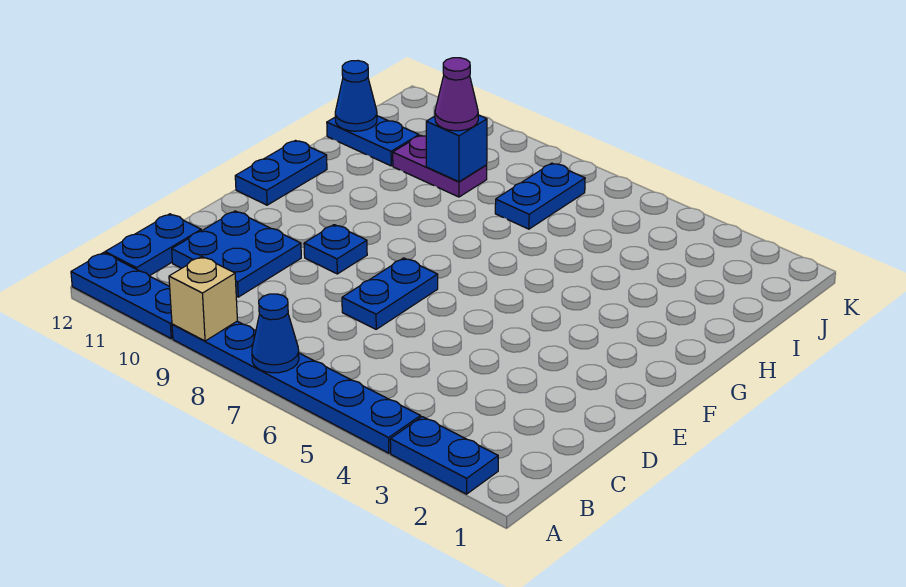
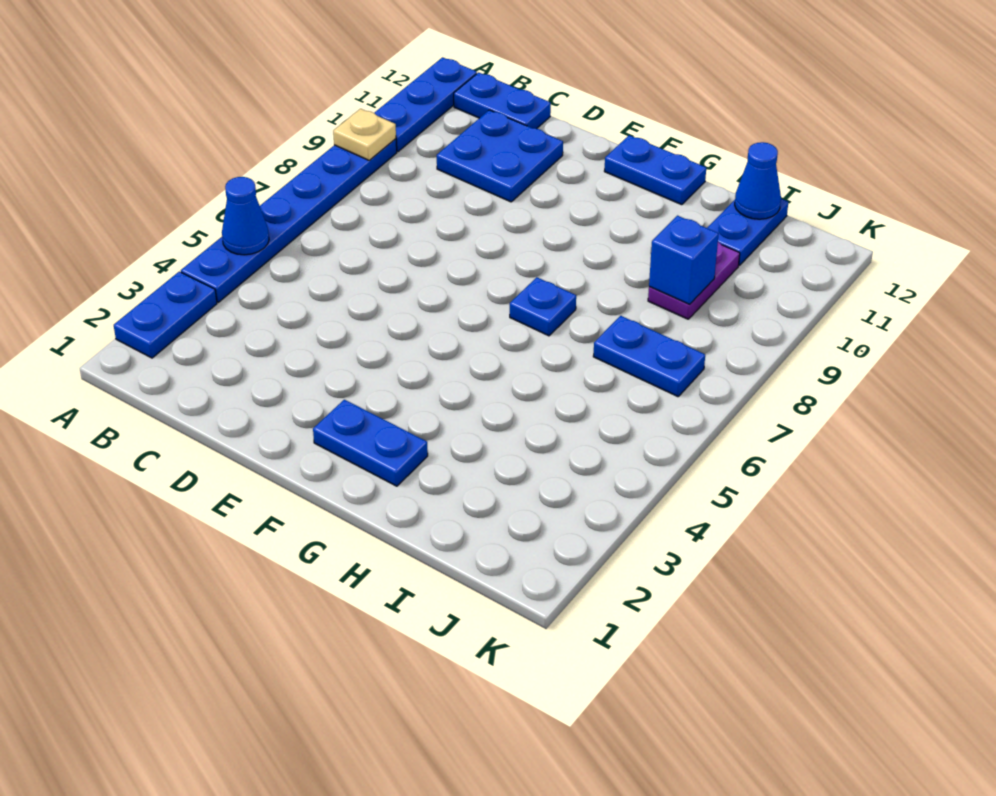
blue 1x1 cone [252,294,299,373] -> blue 1x1 cone moved to [222,177,269,255]
tan 1x1 brick [169,256,237,341] -> tan 1x1 plate [333,109,396,160]
blue 1x2 plate [342,258,438,329] -> blue 1x2 plate moved to [313,400,428,486]
blue 1x1 plate [304,225,367,274] -> blue 1x1 plate moved to [510,277,576,336]
purple 1x1 cone [435,58,478,131] -> none

